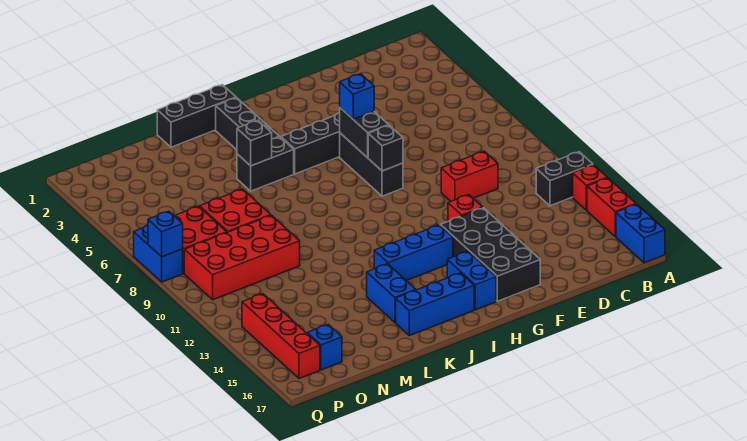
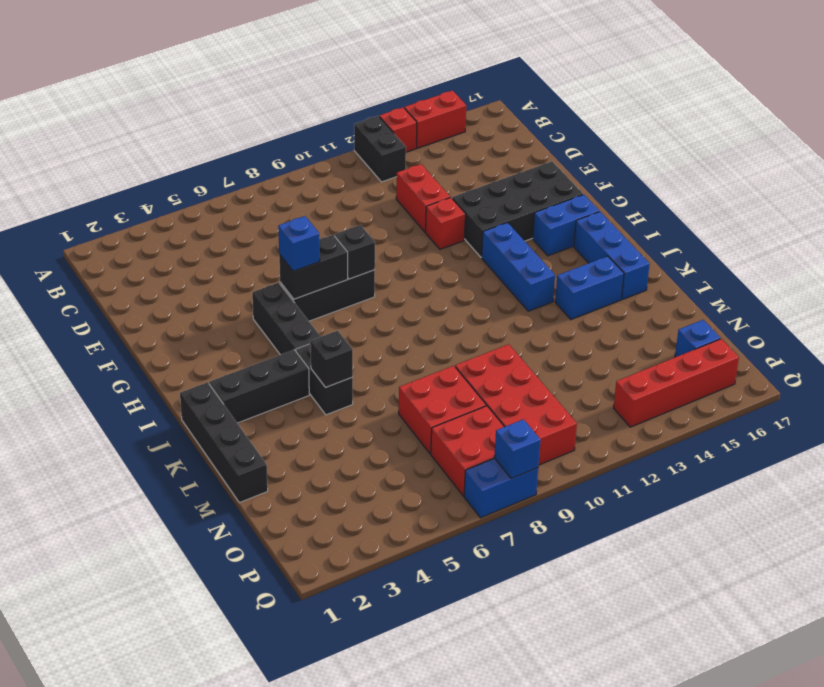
blue 1x2 brick [616,204,665,263] -> none
red 1x2 brick [441,151,498,201] -> red 1x2 brick moved to [396,164,450,232]
black 1x3 brick [157,85,236,147] -> black 1x4 brick [180,382,268,503]

